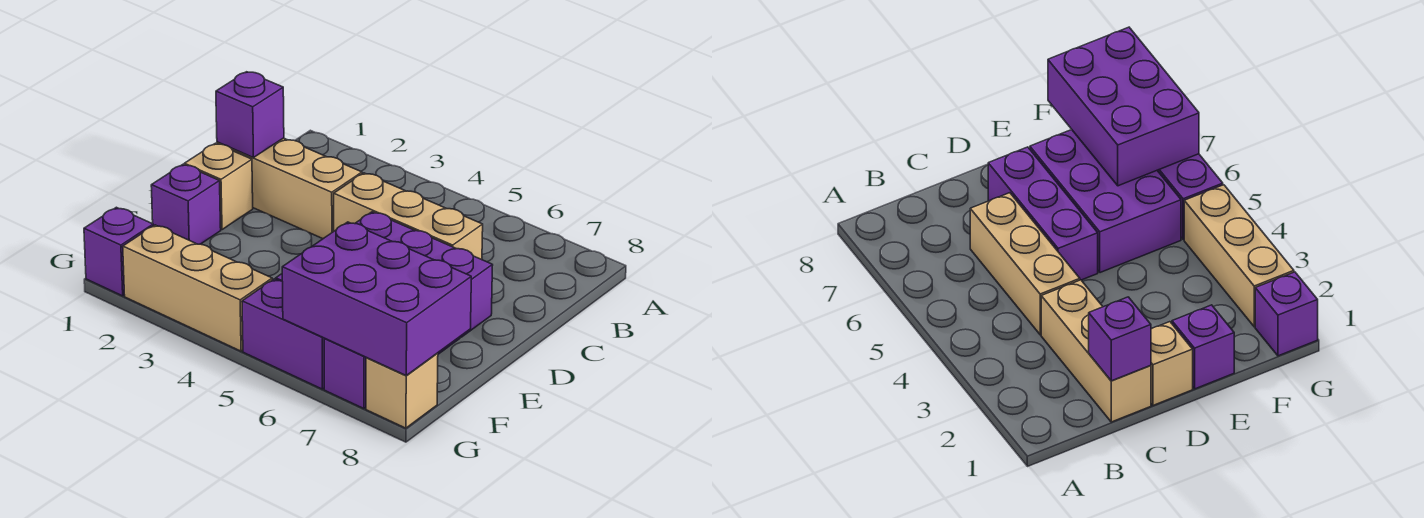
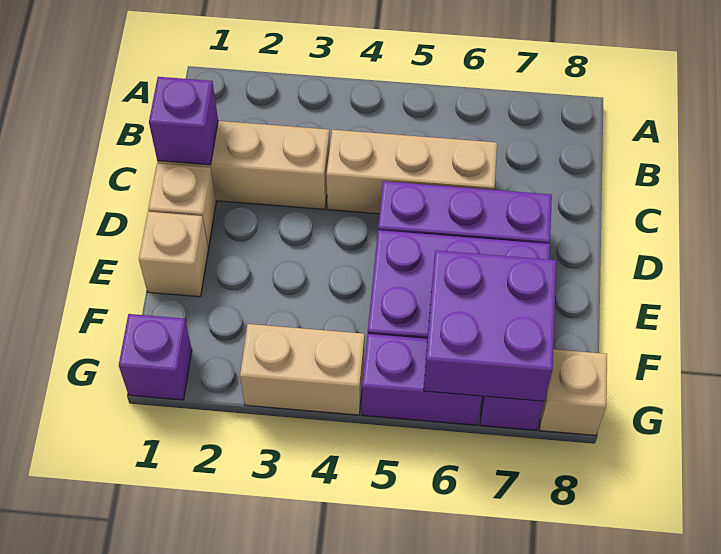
purple 1x1 brick [151,165,221,244] -> tan 1x1 brick [139,212,208,297]
purple 2x3 brick [282,222,471,375] -> purple 2x2 brick [424,250,556,401]
tan 1x3 brick [123,225,272,351] -> tan 1x2 brick [240,324,365,415]

